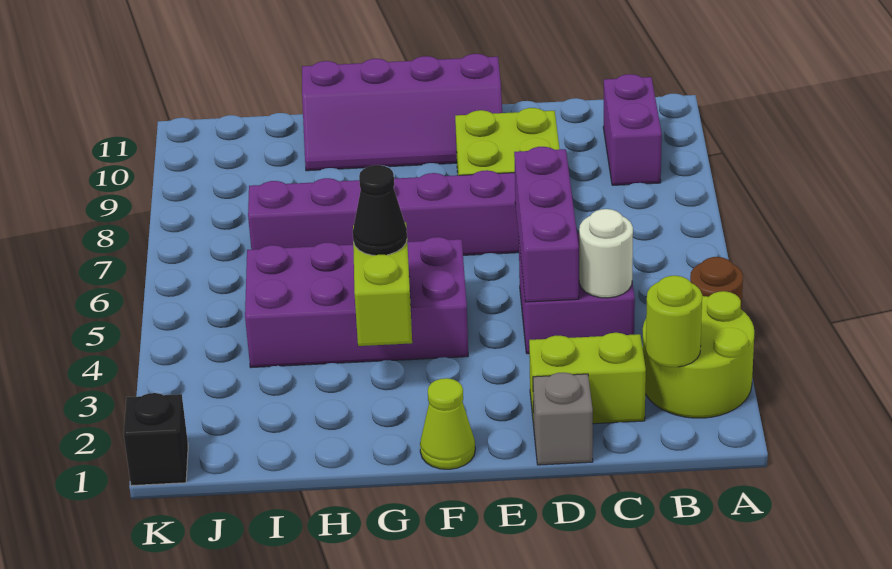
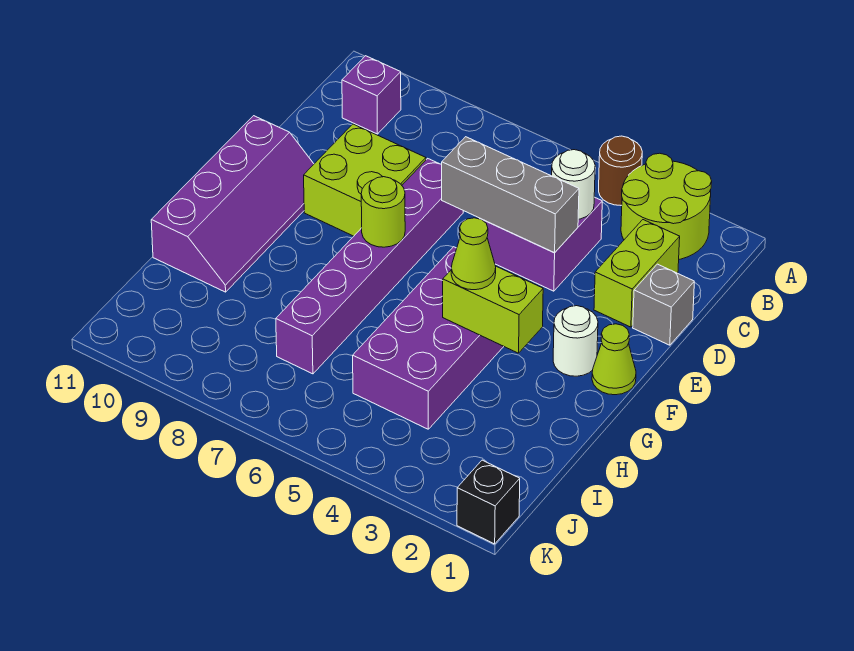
lime 1x1 round brick [646,276,702,367] -> lime 1x1 round brick moved to [361,177,405,247]
purple 1x2 brick [603,74,662,185] -> purple 1x1 brick [342,56,401,134]
purple 1x3 brick [514,147,579,302] -> grey 1x3 brick [442,137,579,253]
none -> white 1x1 round brick [553,306,598,376]
black 1x1 cone [353,165,407,255] -> lime 1x1 cone [451,218,496,290]

